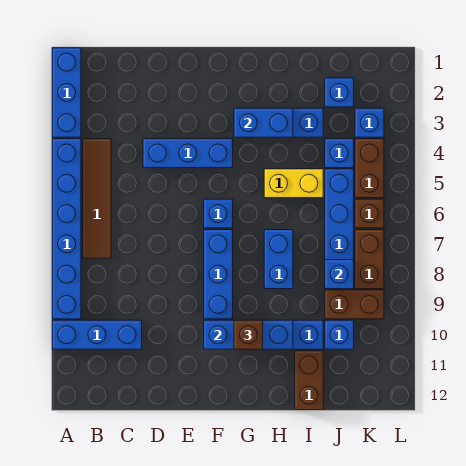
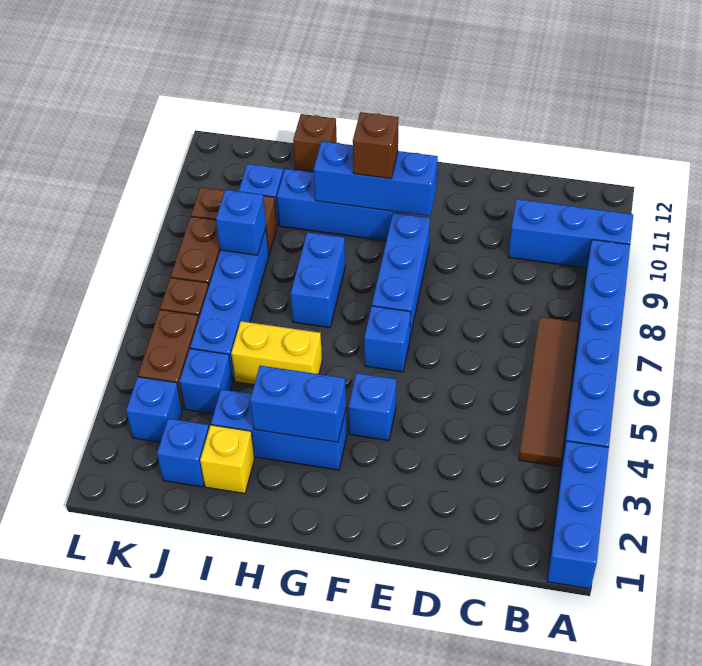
blue 1x3 brick [143,139,233,168] -> blue 1x1 brick [349,373,396,441]
none -> yellow 1x1 brick [200,425,255,494]
brown 1x2 brick [295,351,323,410] -> brown 1x1 brick [293,114,337,172]

